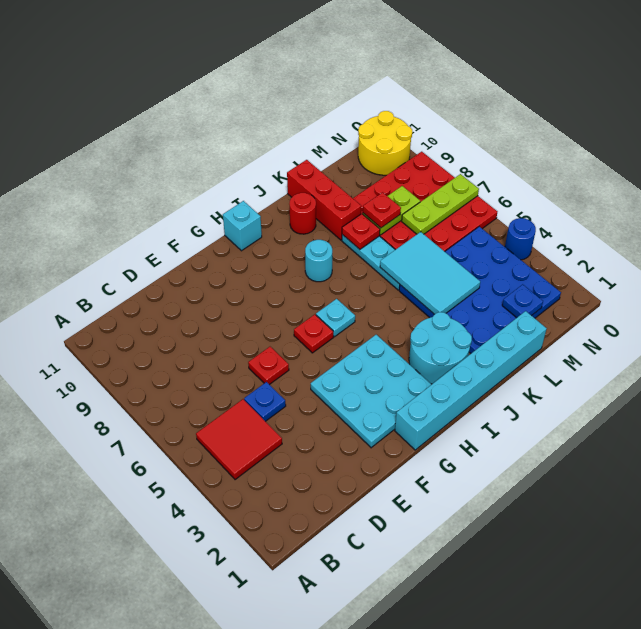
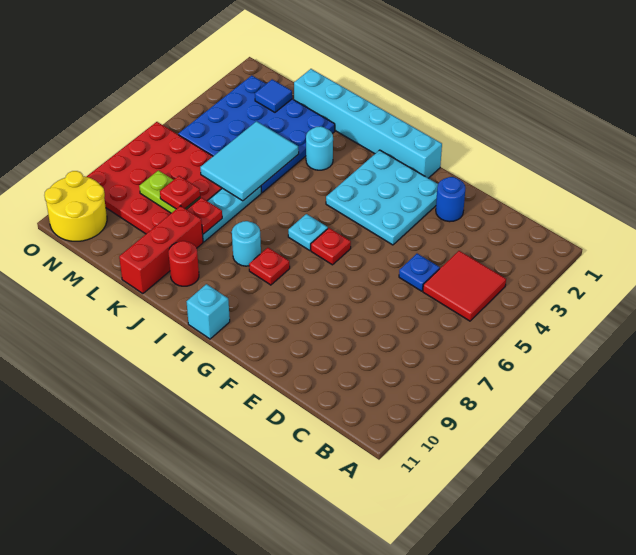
red 1x1 plate [248,347,289,385] -> red 1x1 plate moved to [249,248,290,285]
cyan 2x2 round brick [409,312,472,384] -> cyan 1x1 round brick [306,126,333,170]
blue 1x1 plate [502,284,543,318] -> blue 1x1 tile [255,79,292,112]
lime 1x3 plate [402,174,479,234] -> none
blue 1x1 round brick [505,218,536,260] -> blue 1x1 round brick moved to [436,177,465,222]

